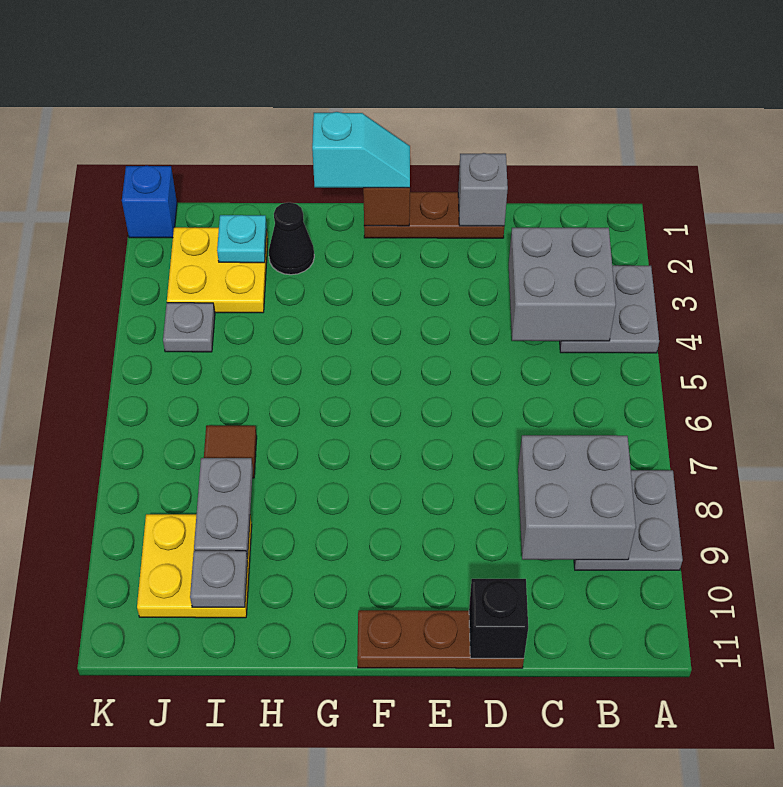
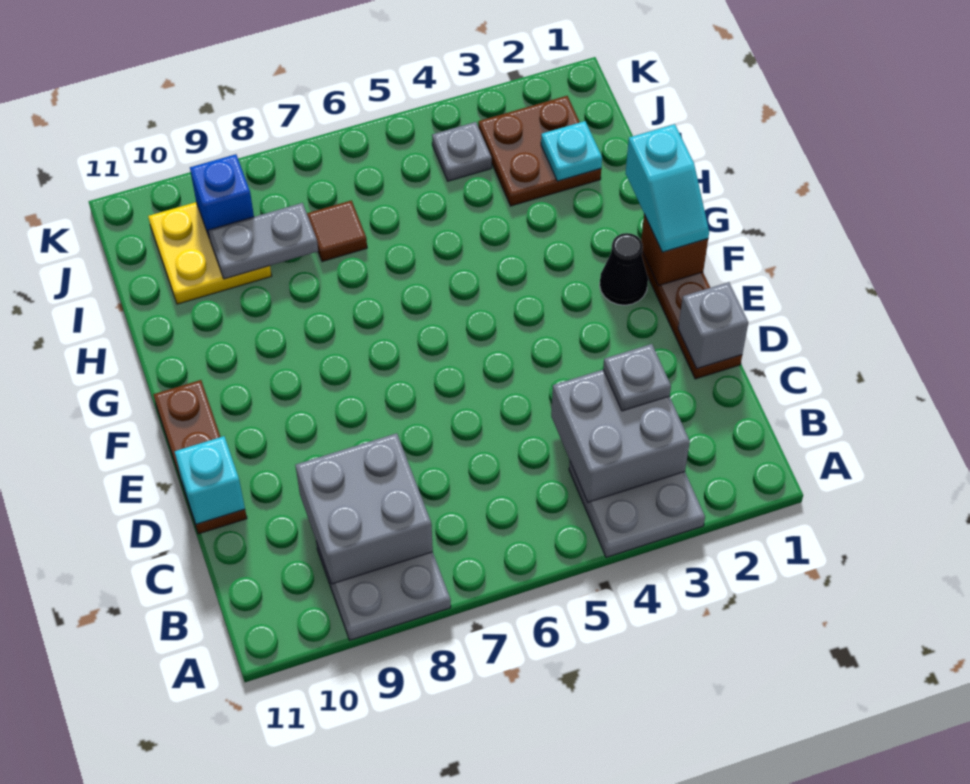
black 1x1 brick [469,579,528,658] -> cyan 1x1 brick [175,436,245,524]
black 1x1 cone [269,202,314,275] -> black 1x1 cone moved to [600,233,648,305]
yellow 2x2 plate [167,227,268,313] -> brown 2x2 plate [478,96,601,206]
grey 1x1 plate [190,551,247,607] -> grey 1x1 plate moved to [603,344,671,411]
blue 1x1 brick [122,166,177,238] -> blue 1x1 brick moved to [190,154,254,239]

